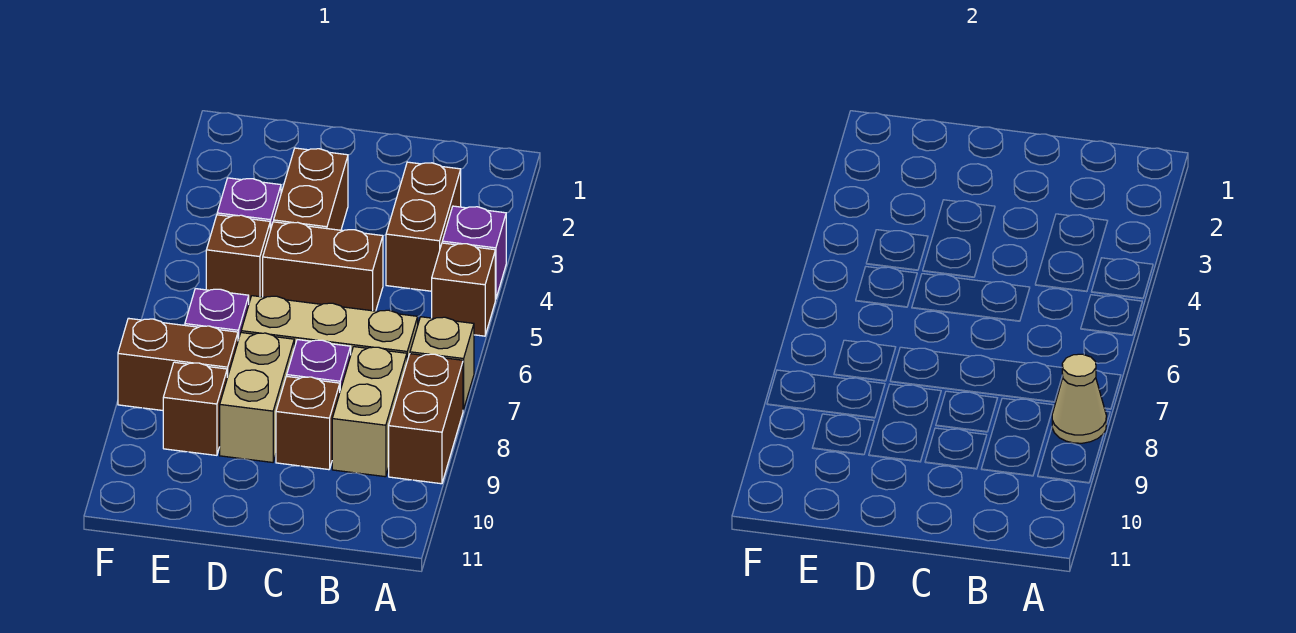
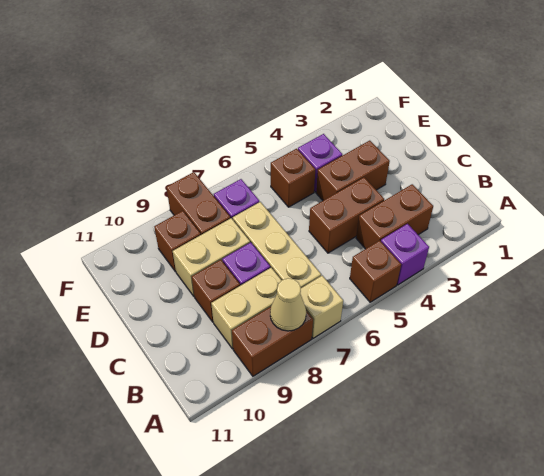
brown 1x2 brick [263,222,383,311] -> brown 1x2 brick turned to [309,178,384,253]

